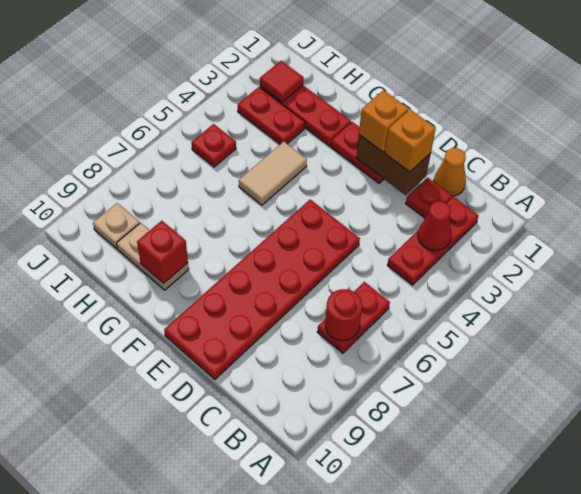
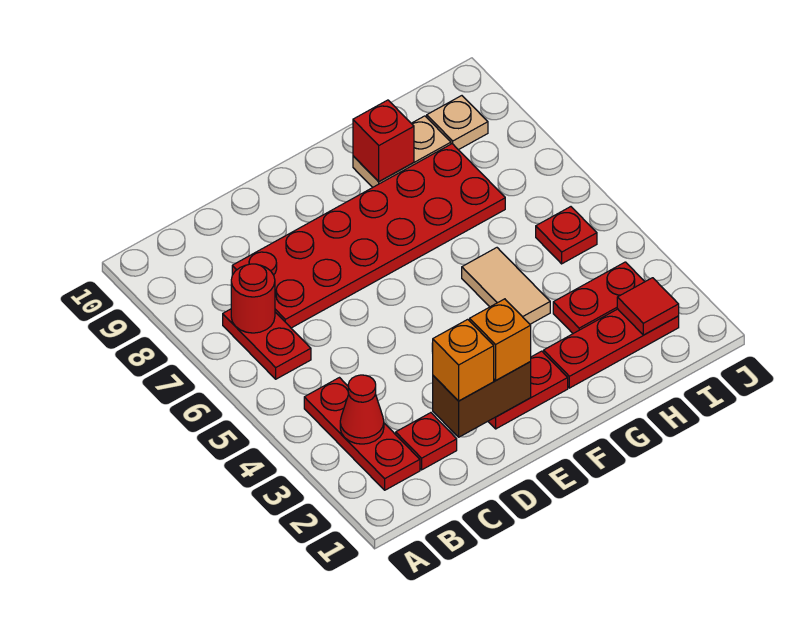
orange 1x1 cone [434,148,466,196] -> none
red 2x6 plate [164,200,360,379] -> red 2x6 plate turned to [232,144,505,328]

